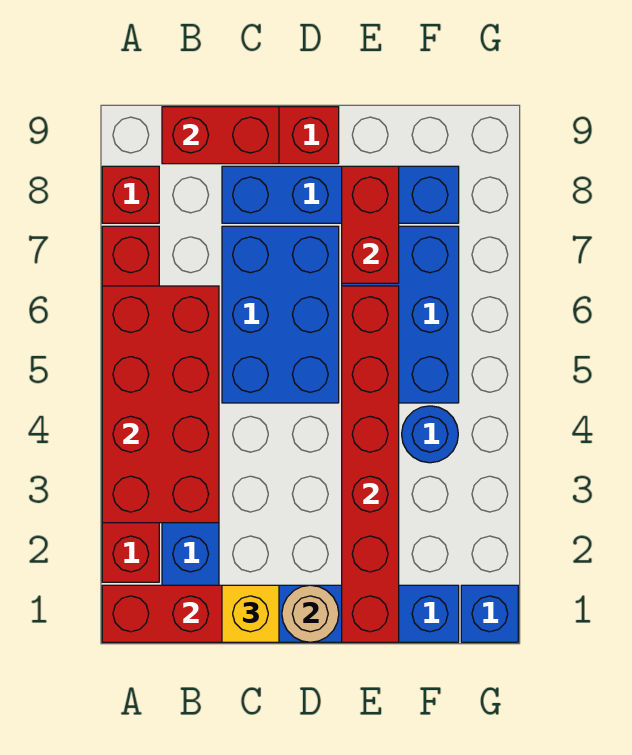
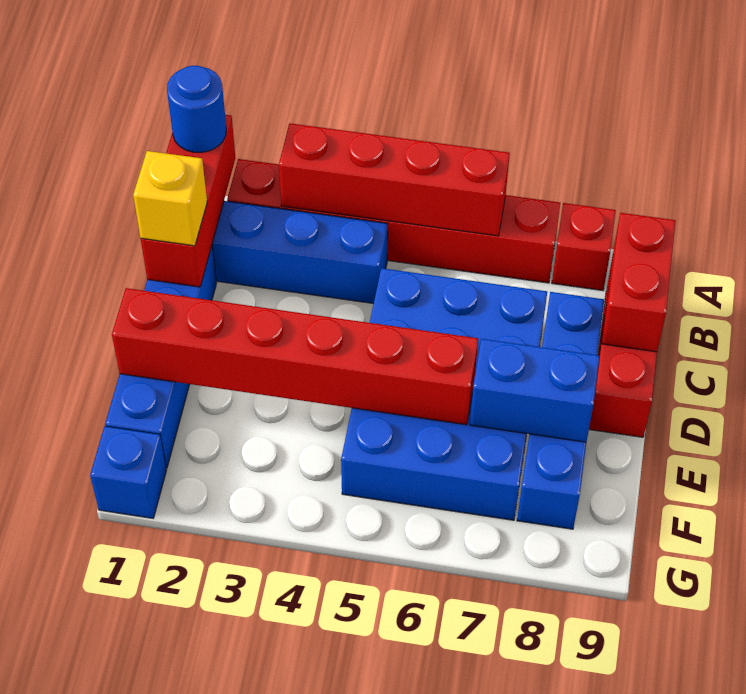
red 2x4 brick [102,286,219,523] -> red 1x4 brick [279,123,510,236]
tan 1x1 round brick [282,585,339,642] -> none
red 1x2 brick [342,166,399,283] -> blue 1x2 brick [470,339,600,442]
blue 1x1 round brick [402,406,458,463] -> blue 1x1 round brick moved to [167,66,226,152]

